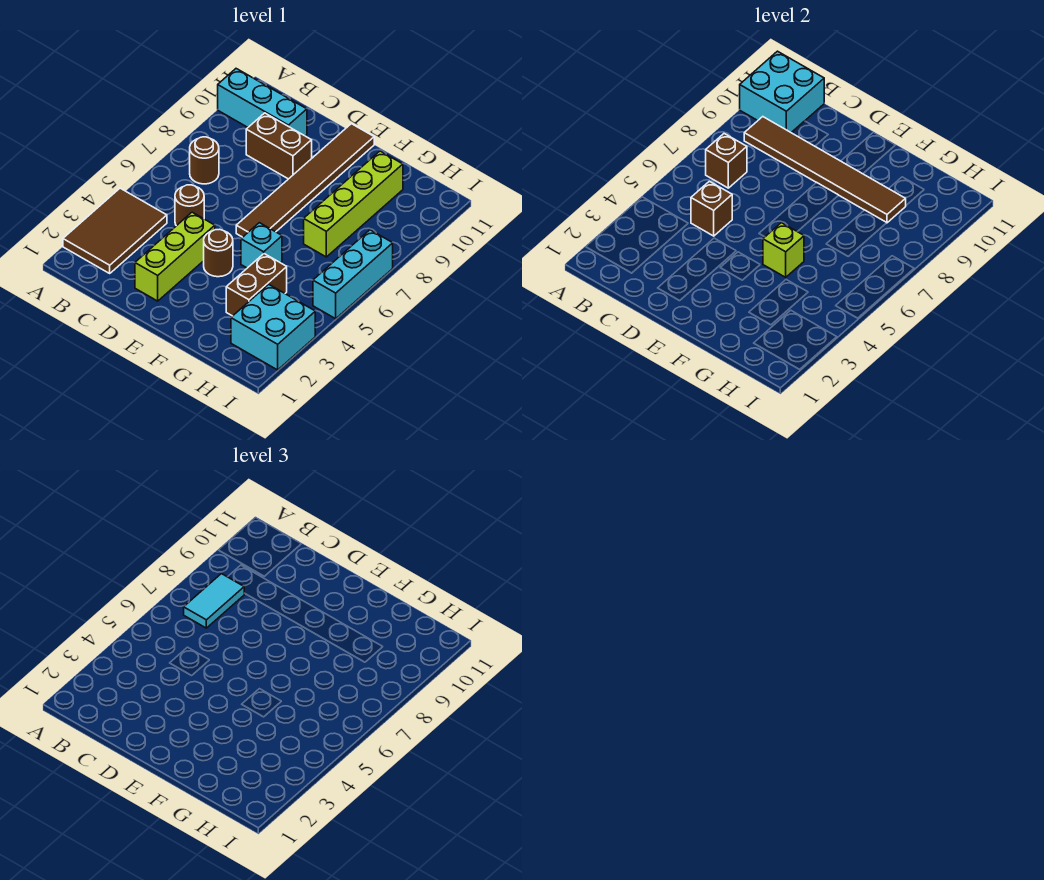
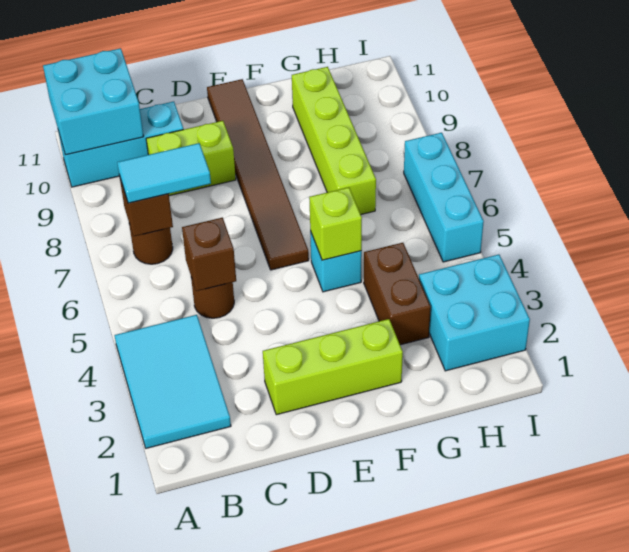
brown 2x3 tile [63,188,167,273] -> cyan 2x3 tile [115,315,231,448]
cyan 1x2 tile [184,574,244,628] -> cyan 1x2 tile turned to [117,143,211,203]
brown 1x6 tile [744,117,906,223] -> none
brown 1x2 brick [246,113,312,179] -> lime 1x2 brick [146,121,236,196]
lime 1x3 brick [135,212,215,301] -> lime 1x3 brick turned to [263,319,403,415]
brown 1x1 round brick [204,229,233,277] -> none

